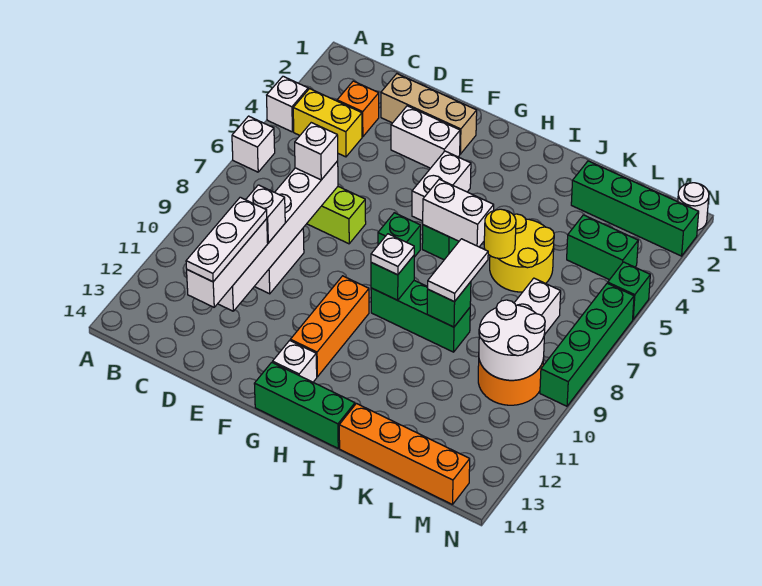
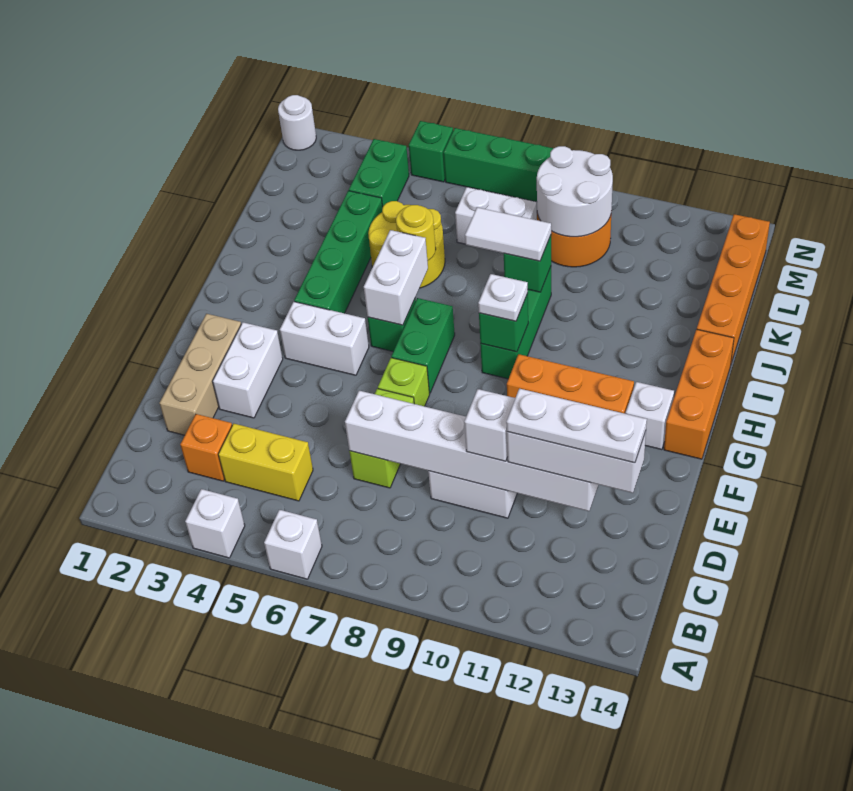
yellow 1x2 brick [293,89,362,157] -> yellow 1x2 brick turned to [218,423,313,501]
white 1x1 brick [295,123,338,180] -> none
none -> lime 1x1 brick [378,358,430,406]
green 1x1 brick [378,213,421,257] -> green 1x2 brick [391,298,455,393]
green 1x3 brick [254,362,355,448] -> orange 1x3 brick [664,329,734,459]
green 1x4 brick [571,161,699,256] -> green 1x4 brick moved to [294,191,383,313]

